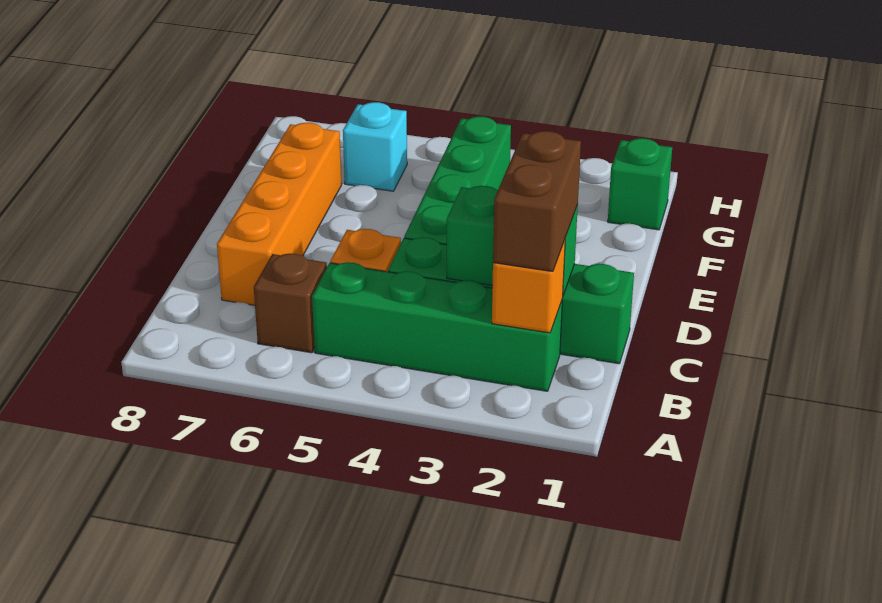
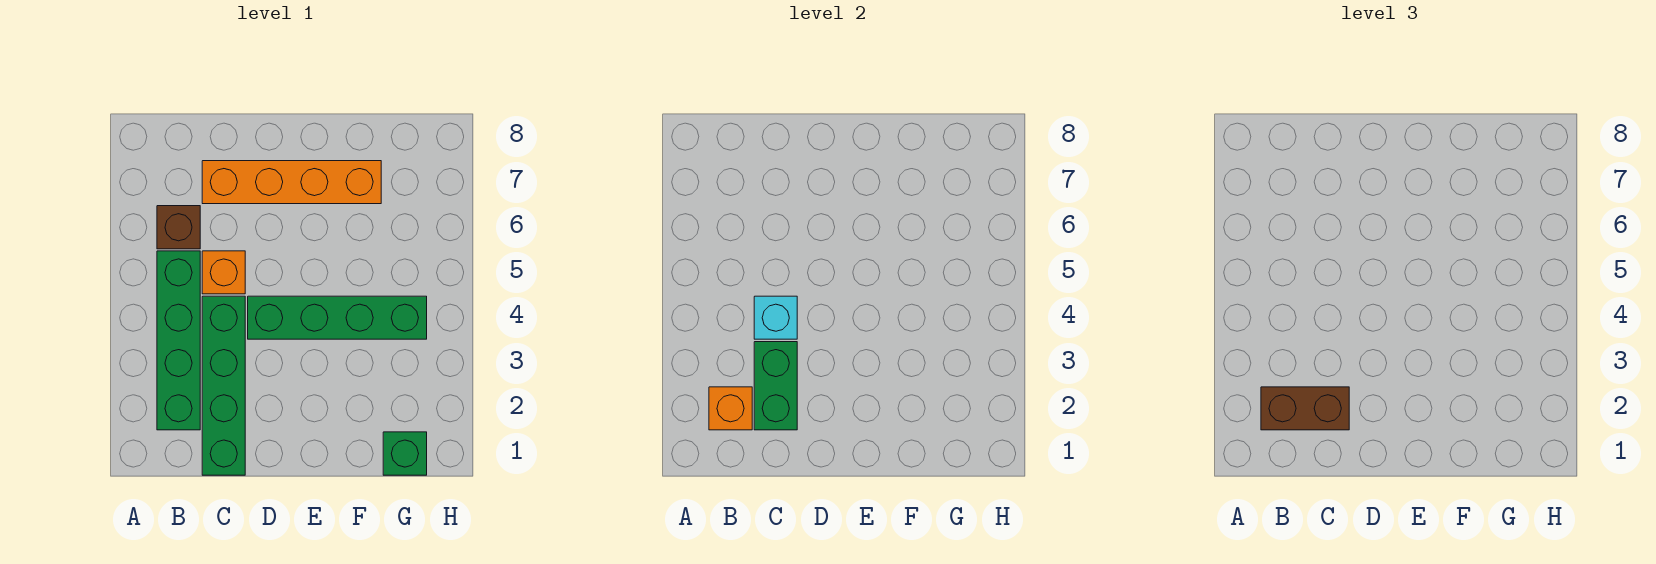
cyan 1x1 brick [343,102,407,191] -> cyan 1x1 brick moved to [754,296,797,339]

